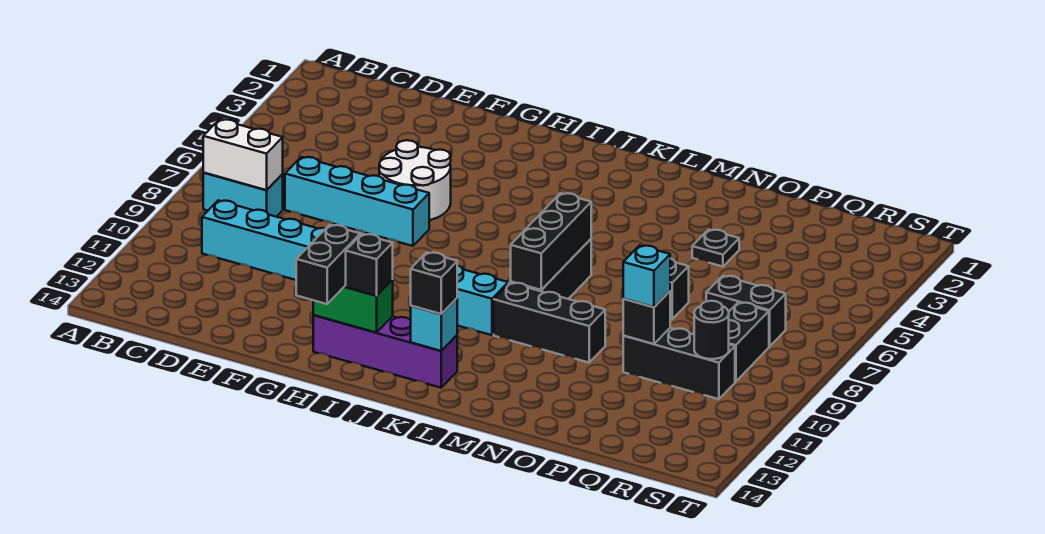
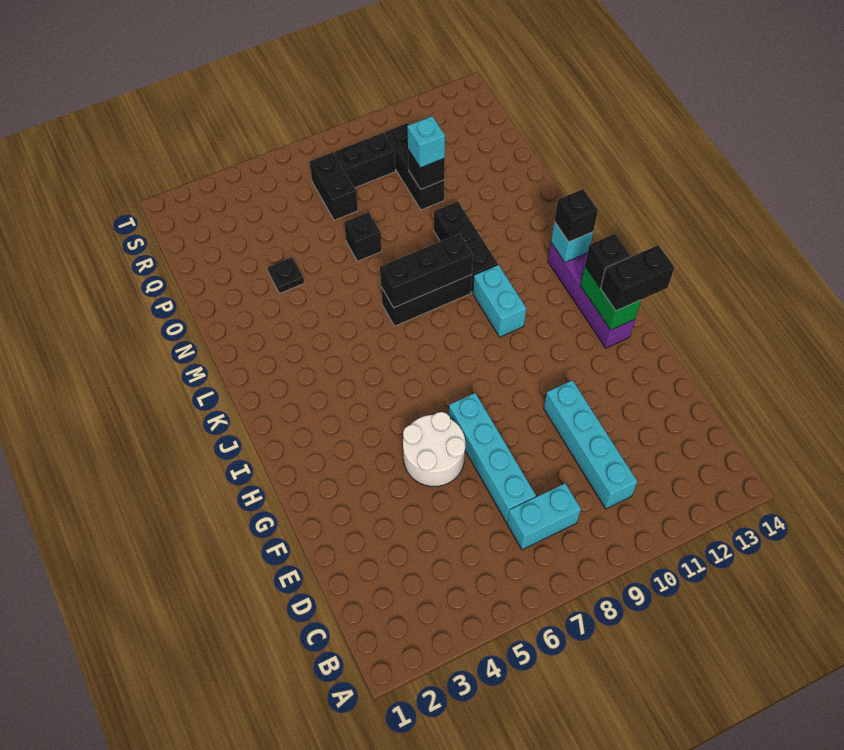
cyan 1x2 brick [203,173,283,217] -> cyan 1x2 brick turned to [507,483,581,550]
white 1x2 brick [203,119,283,190] -> none
black 1x1 round brick [694,301,729,359] -> none

